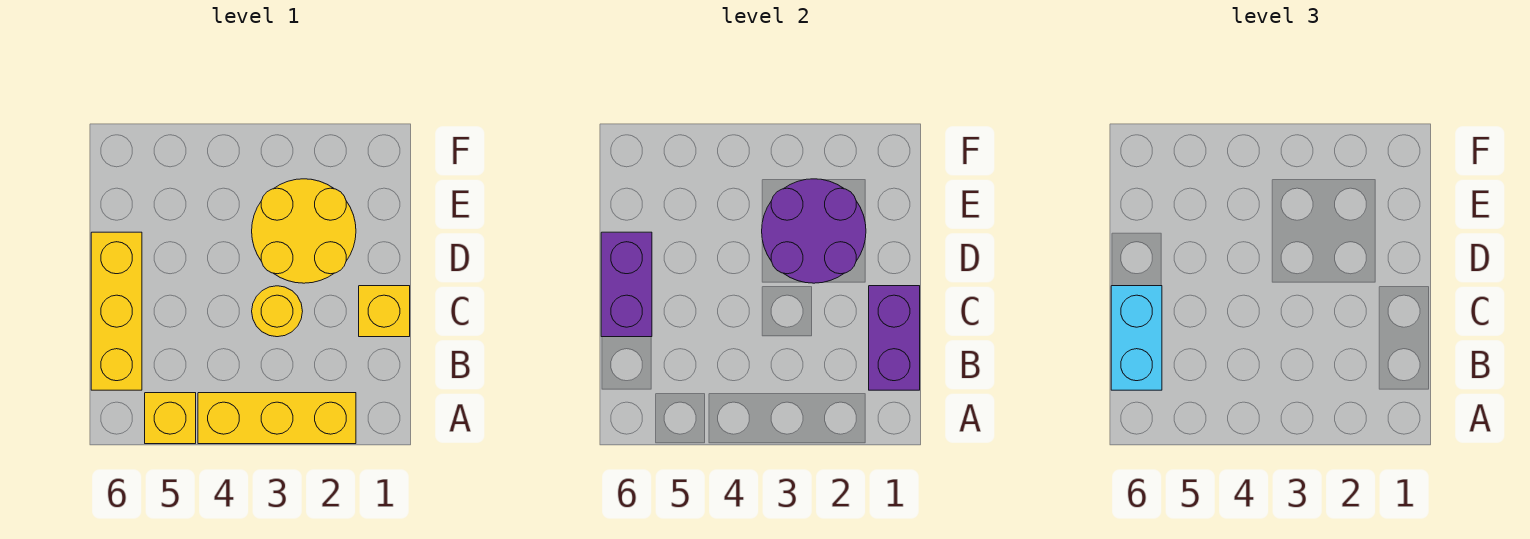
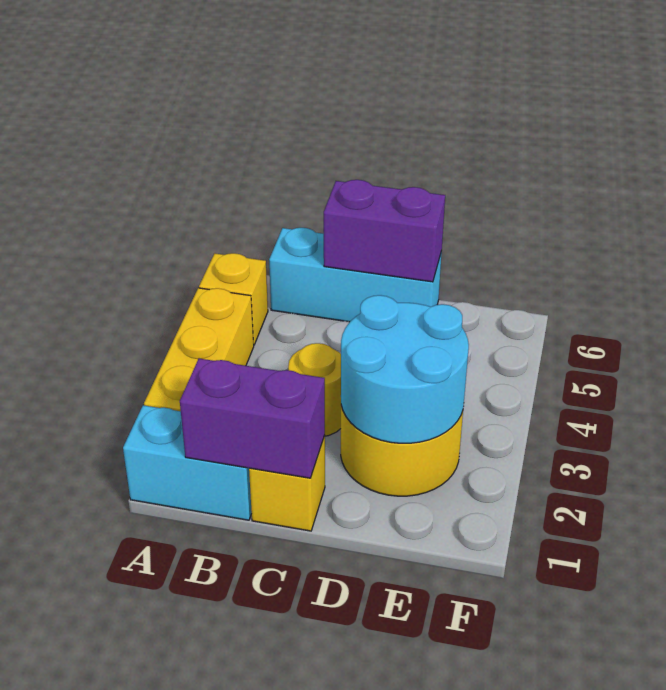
yellow 1x3 brick [91,232,142,390] -> cyan 1x3 brick [269,228,442,322]
cyan 1x2 brick [1111,286,1162,390] -> cyan 1x2 brick moved to [123,405,252,520]
purple 2x2 round brick [762,179,866,283] -> cyan 2x2 round brick [341,295,469,443]

